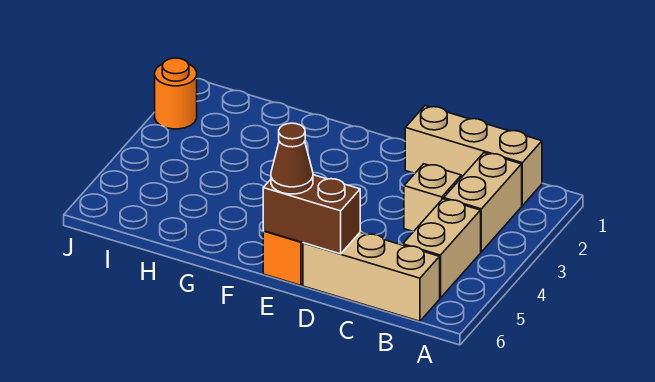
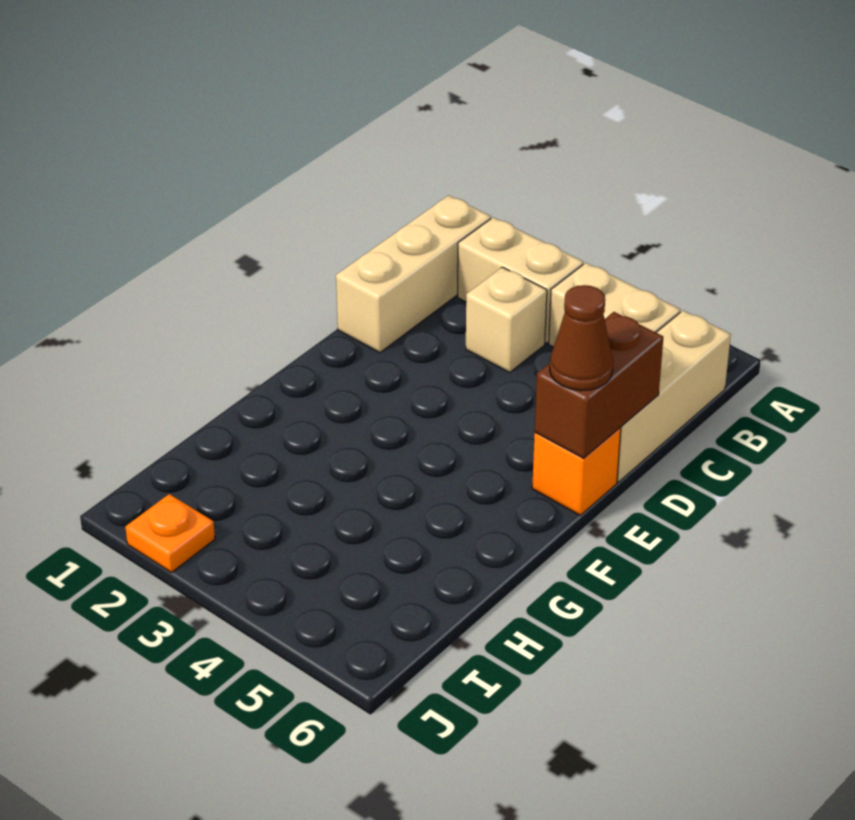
orange 1x1 round brick [155,58,197,129] -> orange 1x1 plate [125,494,215,573]

